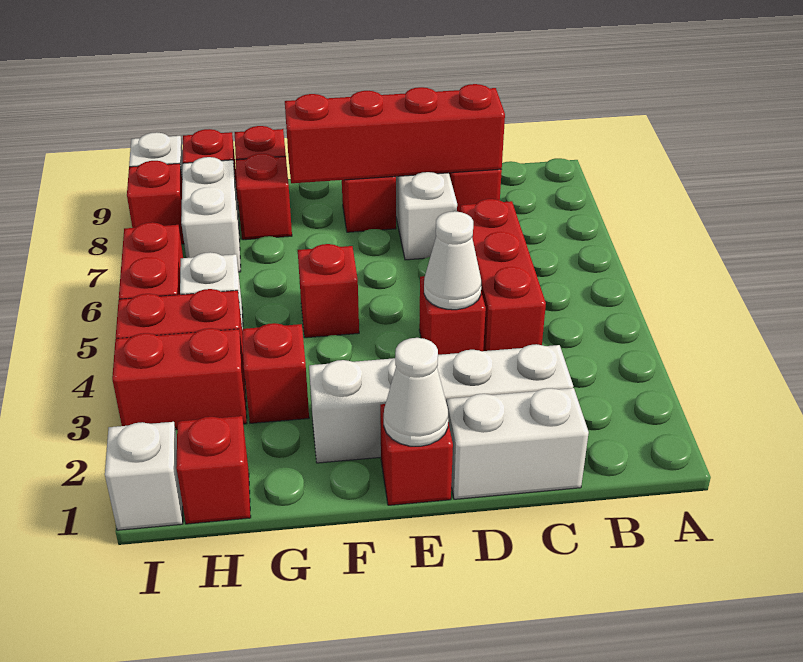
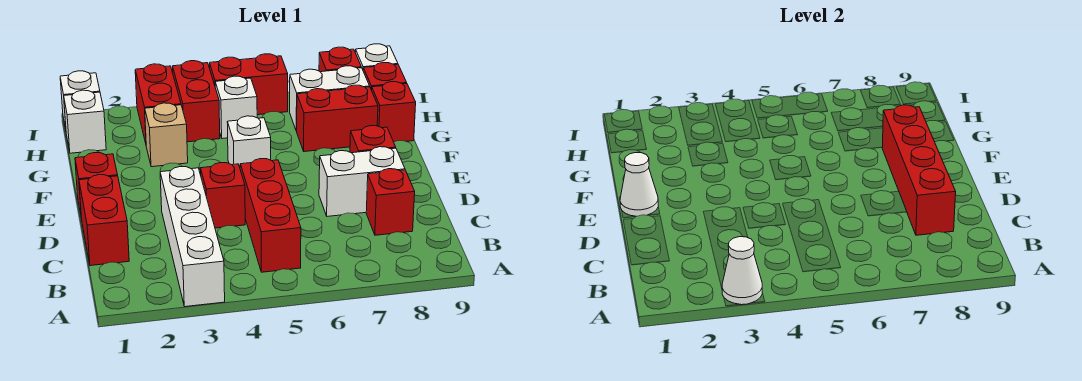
white 1x2 brick [446,388,589,499] -> red 1x2 brick [79,175,129,266]
white 1x4 brick [309,344,573,463] -> white 1x4 brick moved to [160,167,225,307]
red 1x3 brick [460,199,546,351] -> red 1x3 brick turned to [240,159,301,272]
white 1x1 cone [424,211,481,310] -> white 1x1 cone moved to [722,237,762,305]
red 1x1 brick [298,244,359,338] -> white 1x1 brick [227,116,271,167]
red 1x1 brick [242,323,309,423] -> tan 1x1 brick [145,103,188,167]
red 1x1 brick [236,154,292,240] -> red 1x2 brick [297,85,378,152]
red 1x1 brick [176,416,251,524] -> white 1x1 brick [64,90,106,153]

